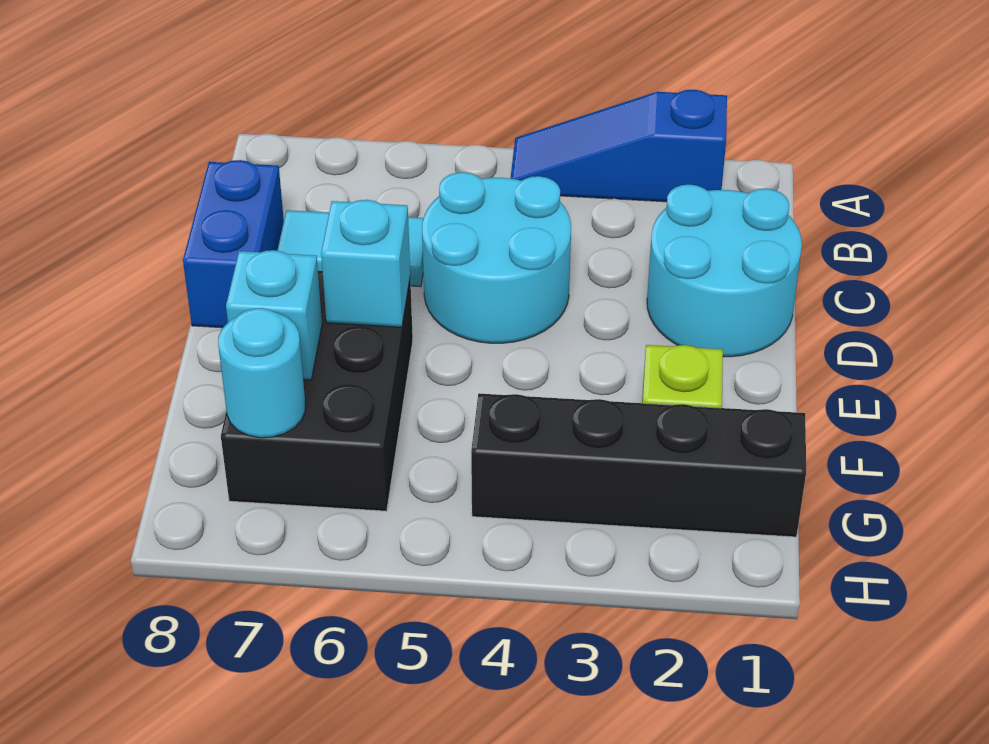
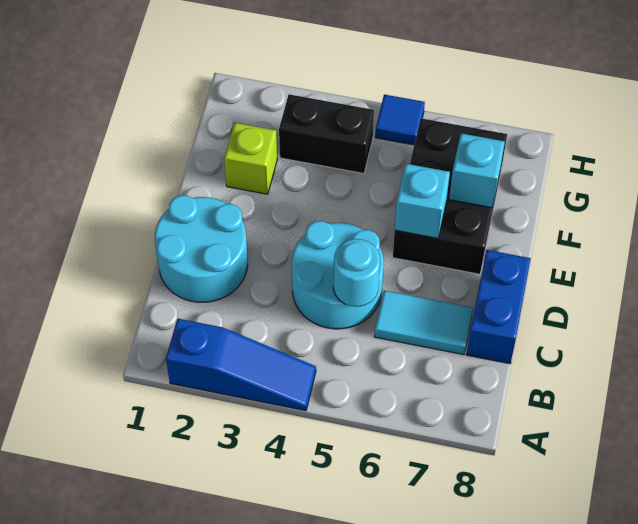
black 1x4 brick [471,393,806,537] -> black 1x2 brick [279,94,374,174]
cyan 1x1 round brick [218,308,305,438] -> cyan 1x1 round brick moved to [333,239,380,307]
none -> blue 1x1 tile [375,95,425,145]

